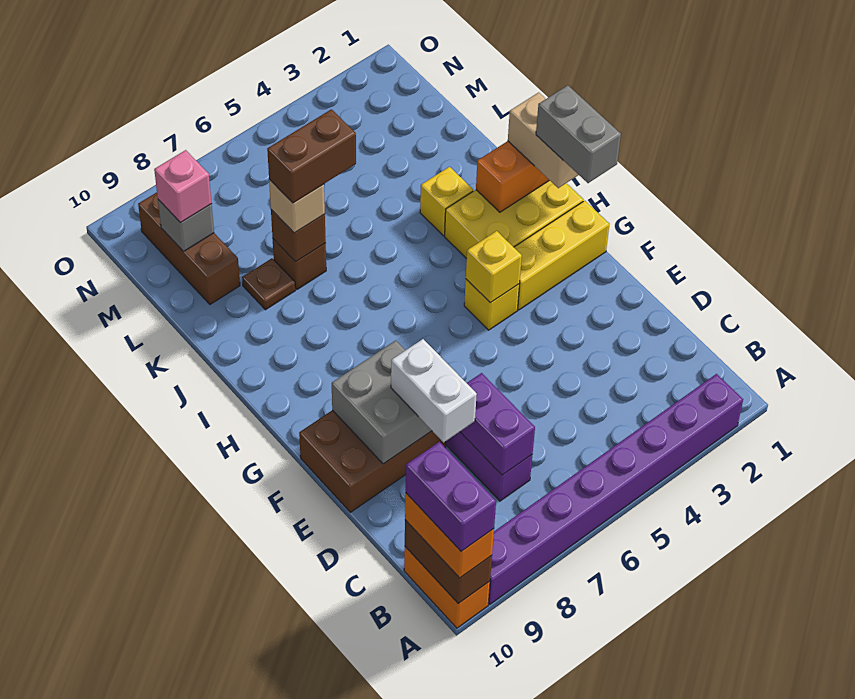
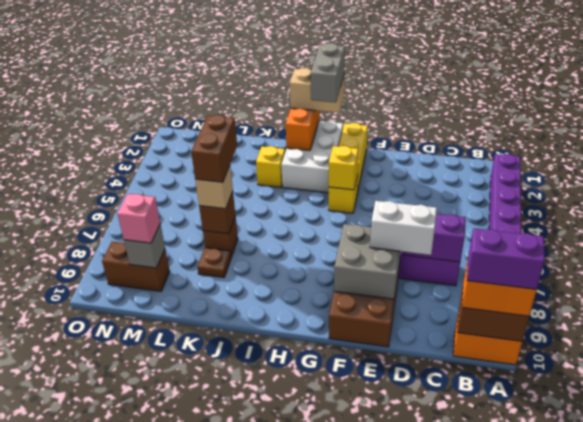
grey 1x2 brick [536,85,621,183] -> grey 1x2 brick turned to [311,43,345,102]
yellow 2x3 brick [445,180,583,259] -> white 2x3 brick [281,120,343,193]
brown 1x3 brick [138,192,240,304] -> brown 1x2 brick [102,242,170,291]

